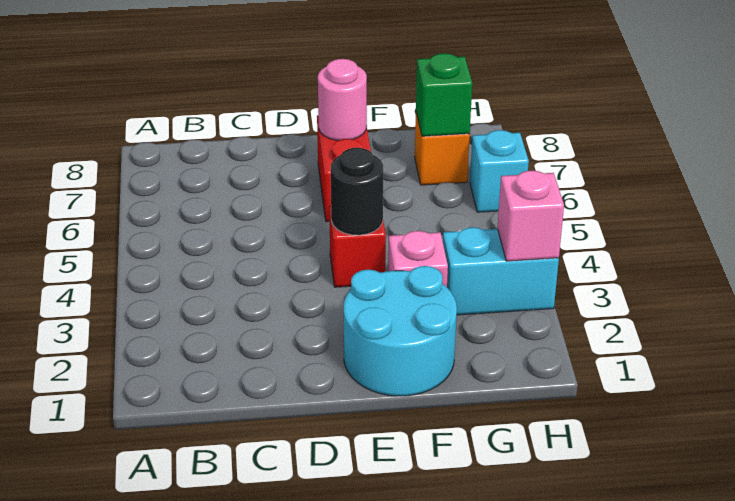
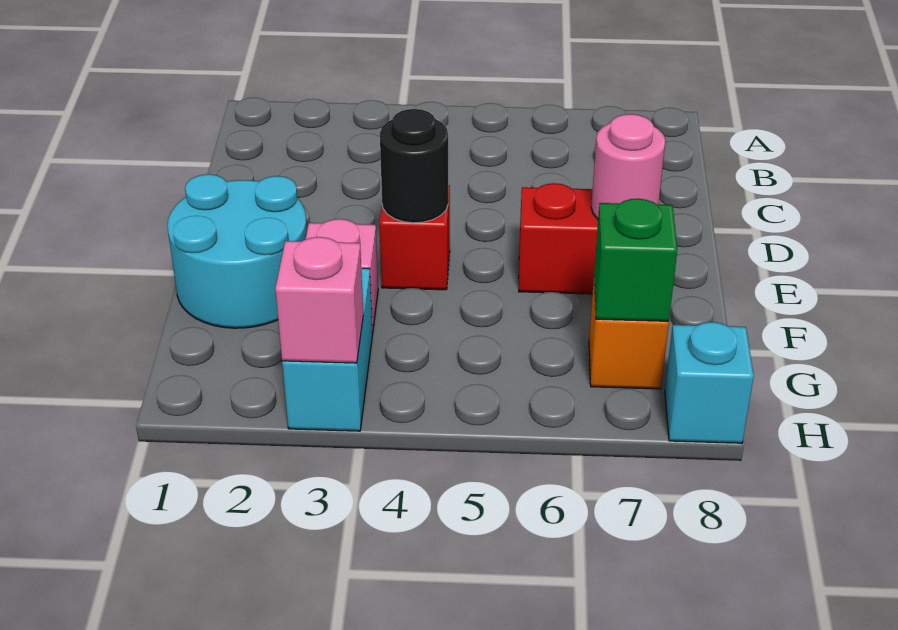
cyan 1x1 brick [470,130,529,212] -> cyan 1x1 brick moved to [665,322,754,443]

